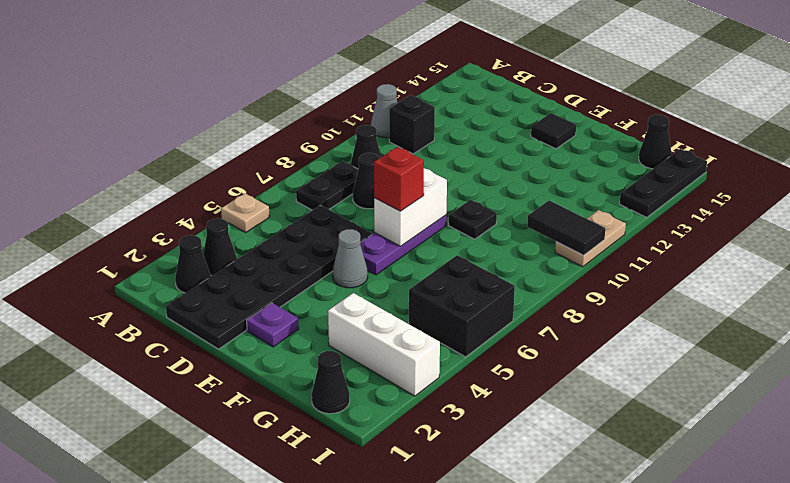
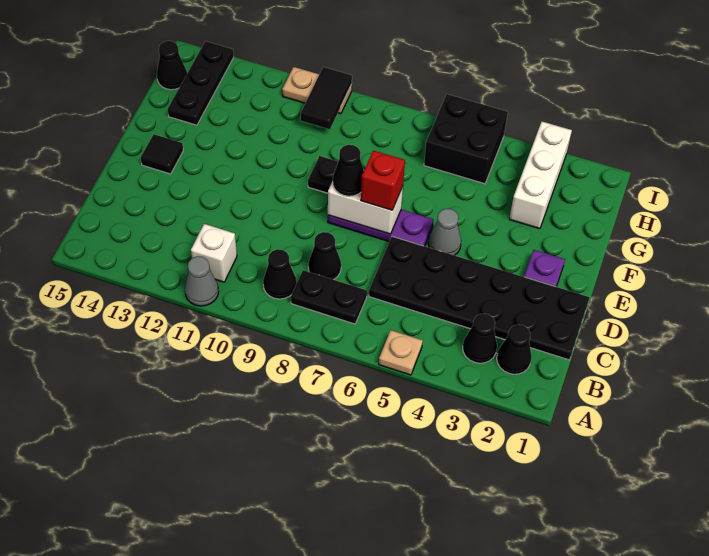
black 1x1 brick [389,95,435,154] -> white 1x1 brick [191,224,237,282]
black 1x1 cone [312,351,350,414] -> black 1x1 cone moved to [333,145,364,196]
black 1x3 plate [620,149,707,217] -> black 1x3 plate turned to [168,41,234,125]

